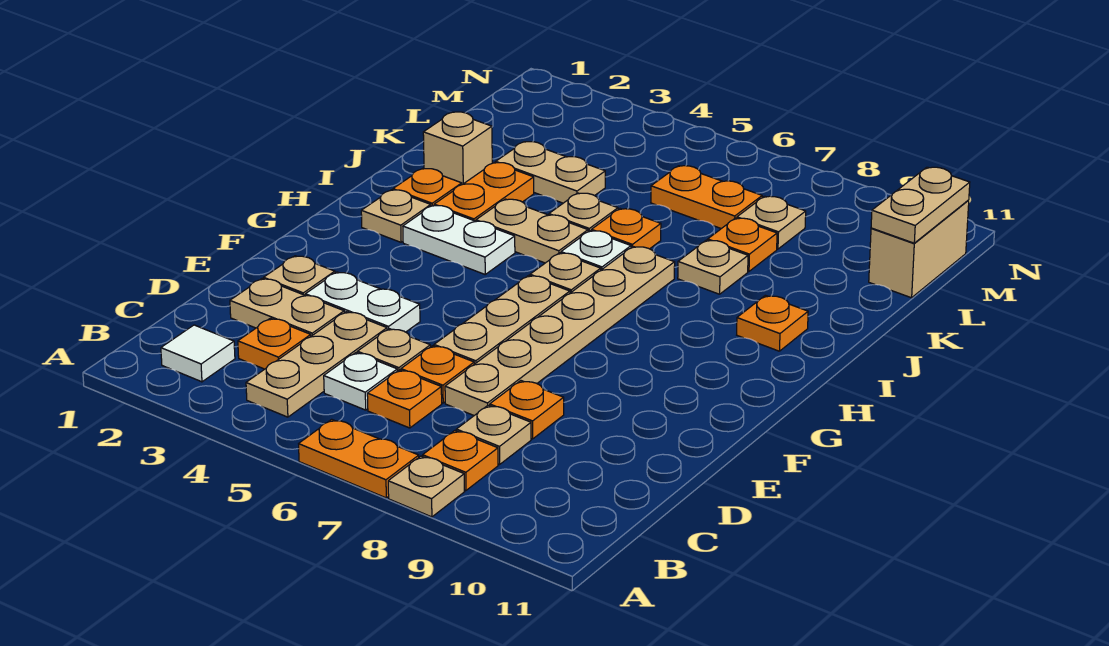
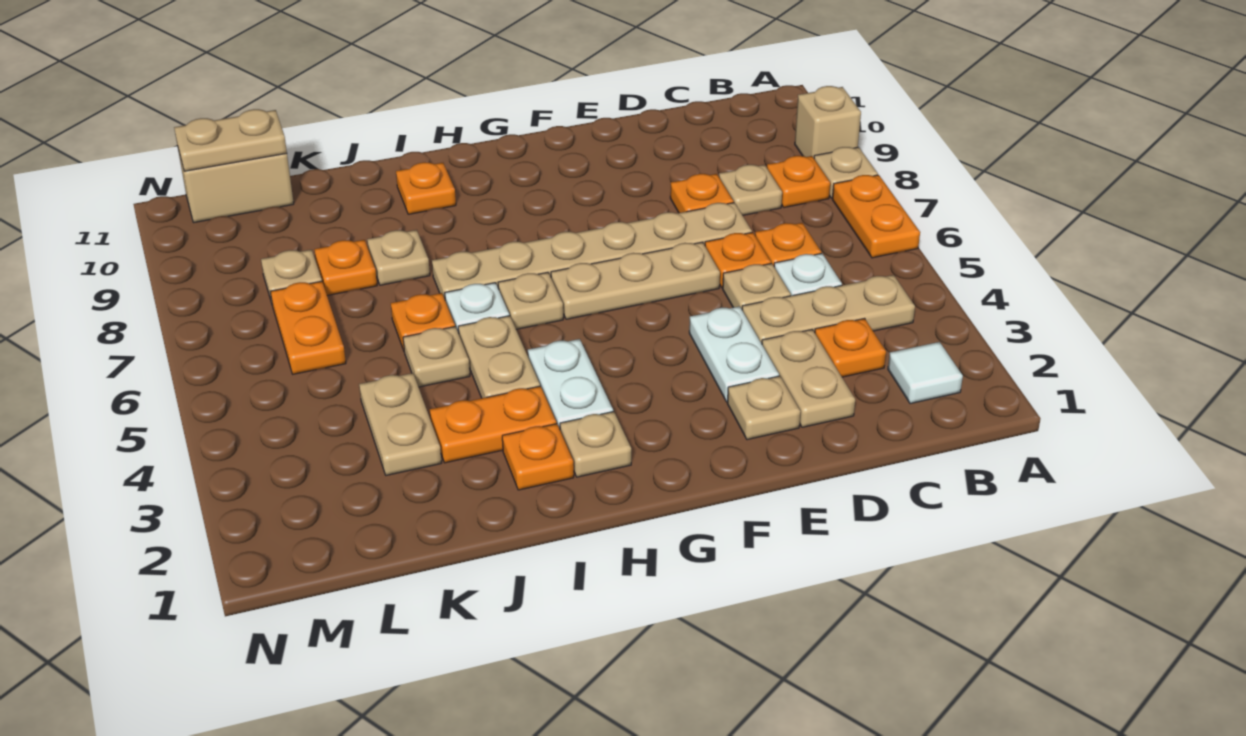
tan 1x1 brick [423,112,492,185] -> tan 1x1 brick moved to [795,86,861,158]

